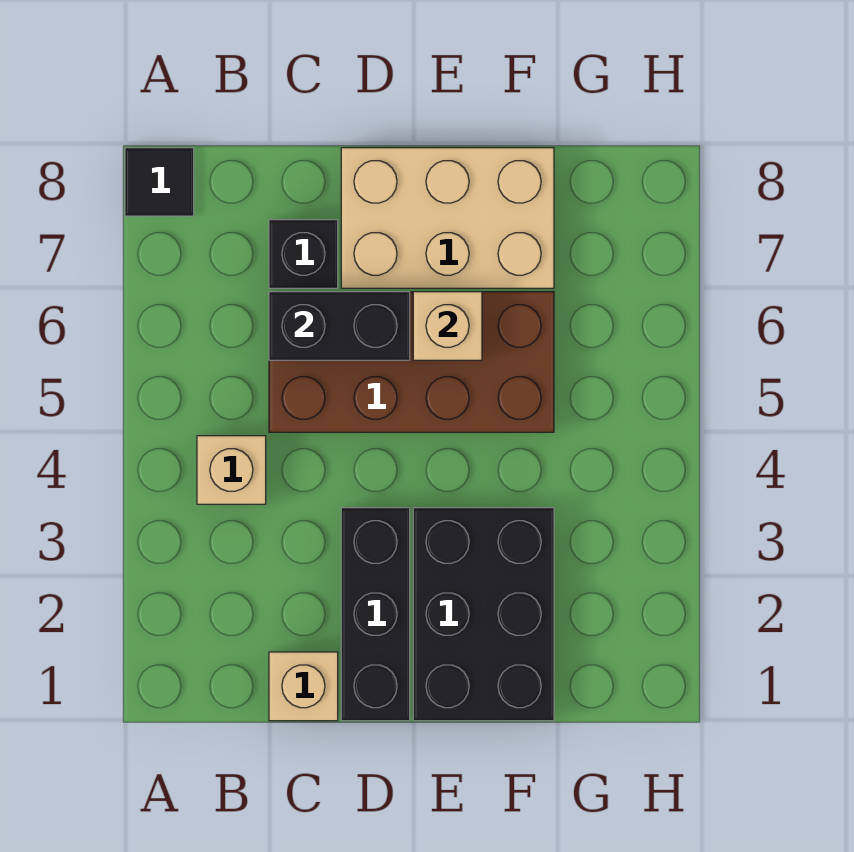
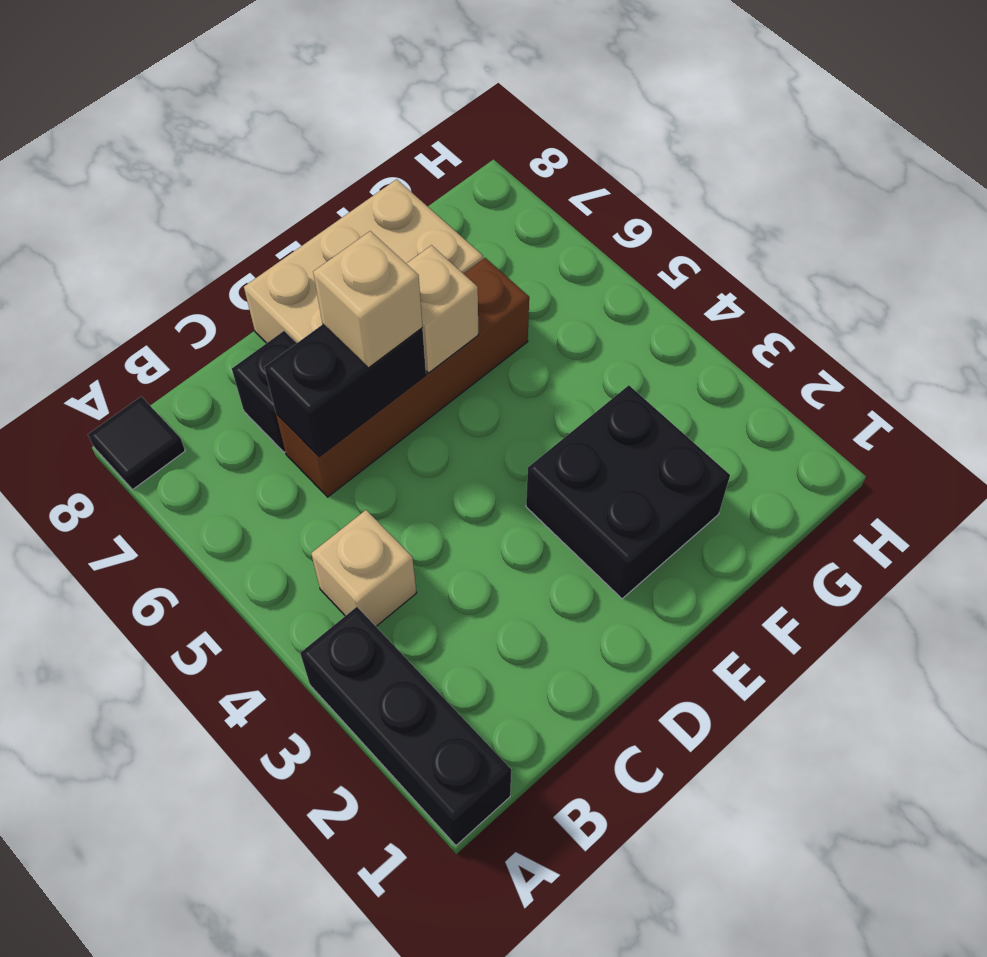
tan 1x1 brick [269,652,338,721] -> tan 1x1 brick moved to [313,231,422,368]
brown 2x4 brick [269,292,554,432] -> brown 1x4 brick [276,258,529,497]
black 1x3 brick [341,508,410,721] -> black 1x3 brick moved to [300,607,511,845]
black 2x3 brick [413,508,554,721] -> black 2x2 brick [526,385,730,599]

